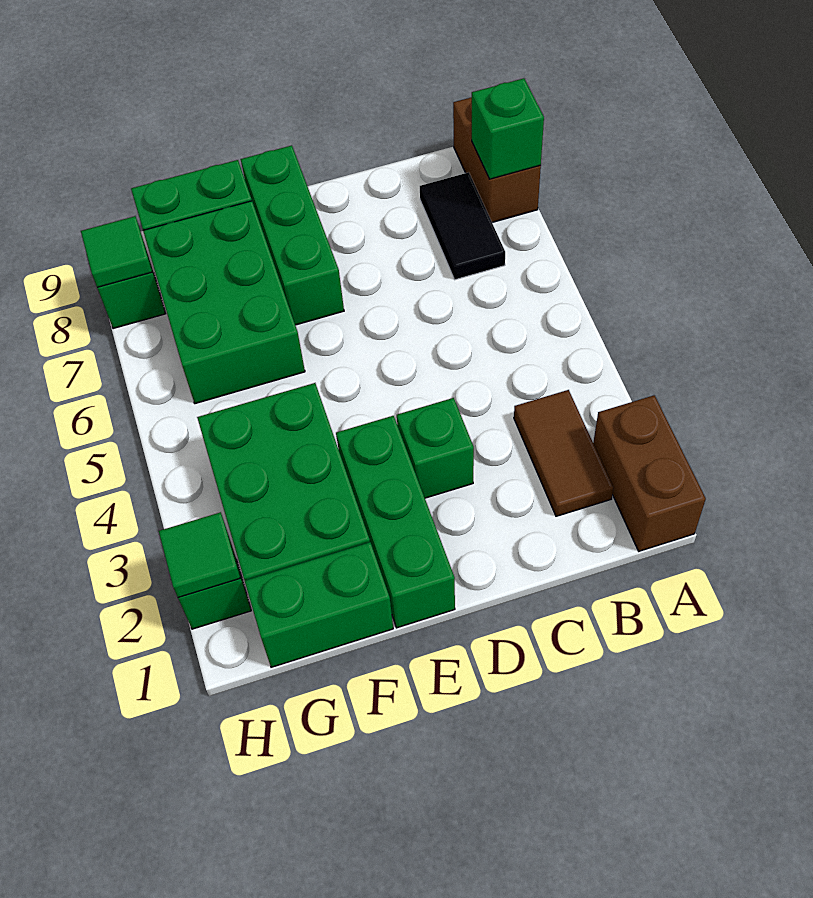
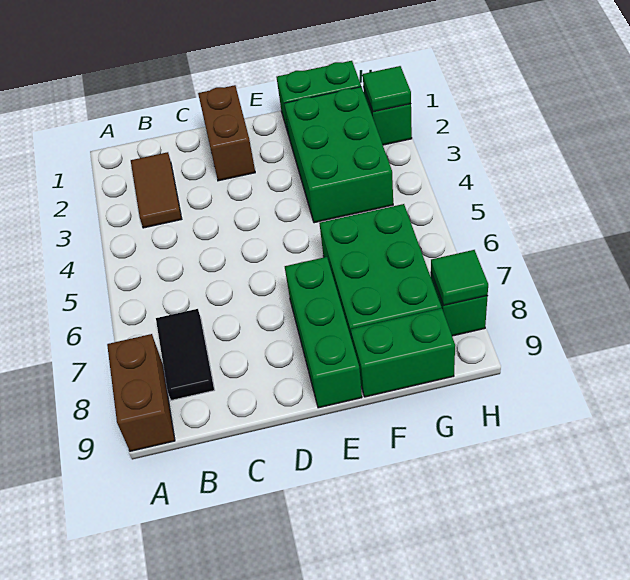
brown 1x2 brick [593,395,706,551] -> brown 1x2 brick moved to [198,85,255,181]
green 1x1 brick [472,78,544,179] -> none
green 1x1 brick [397,398,474,498] -> none
green 1x3 brick [336,416,455,628] -> none

